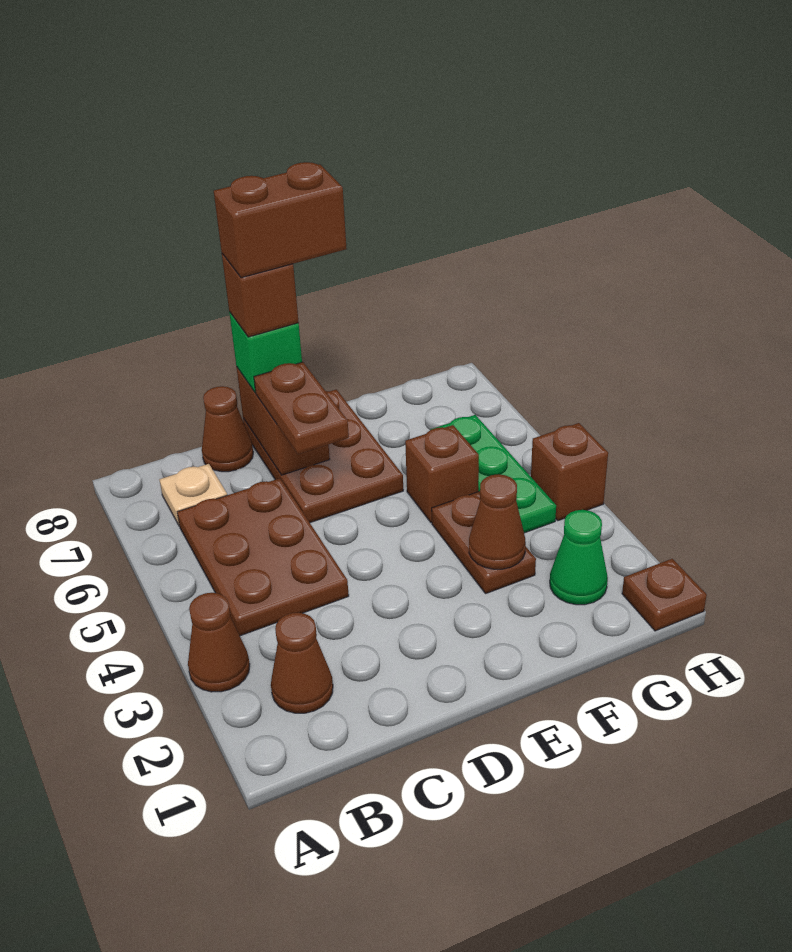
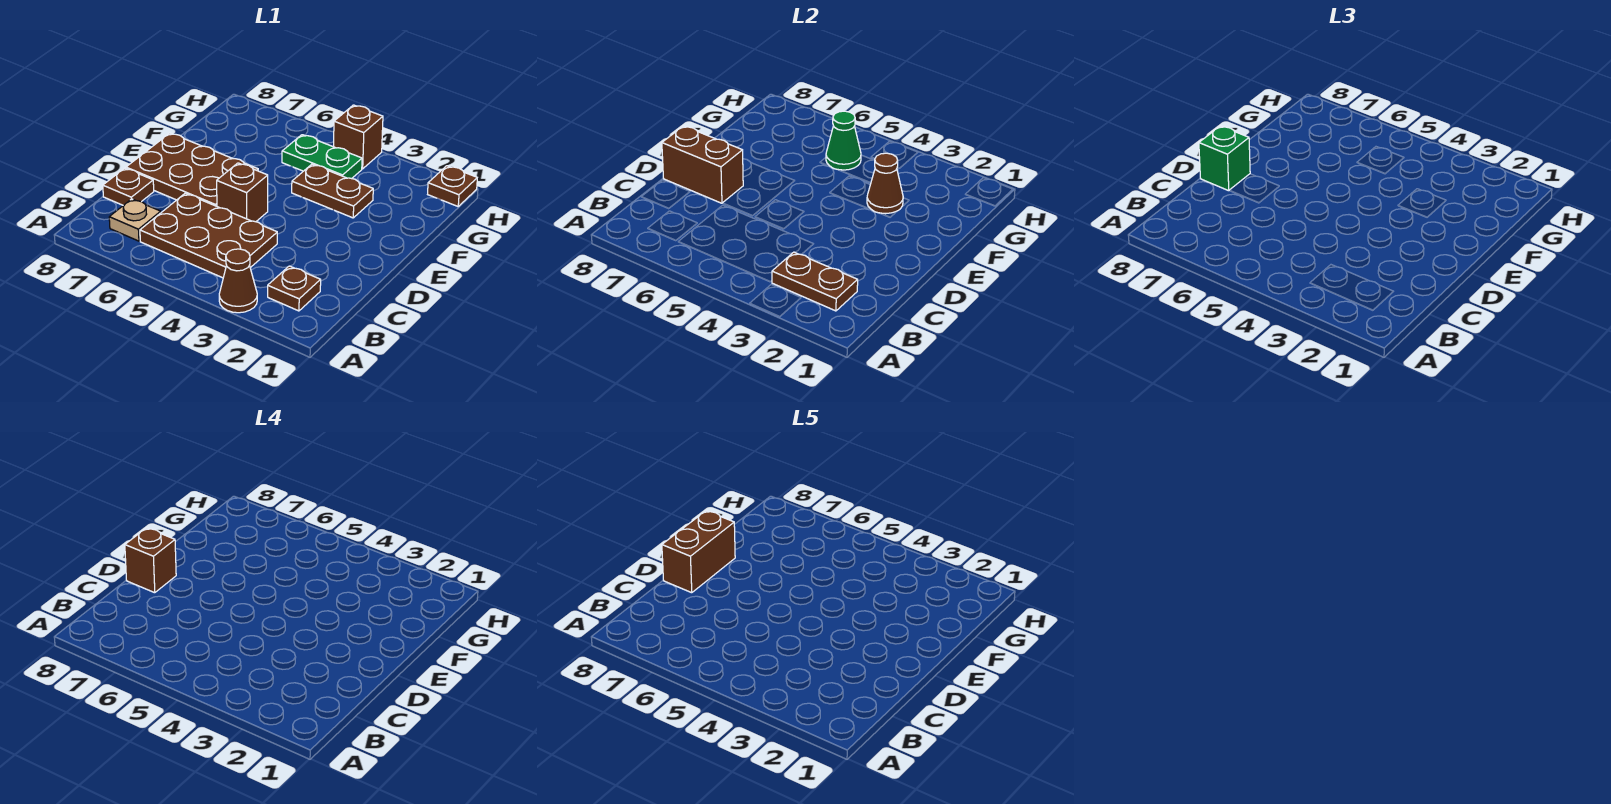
brown 1x1 cone [271,613,333,713] -> brown 1x1 plate [268,266,321,311]
brown 1x1 cone [202,386,253,472] -> brown 1x1 plate [103,168,154,205]
brown 1x2 plate [254,362,349,454] -> brown 1x2 plate moved to [772,252,858,311]
brown 1x1 brick [405,425,479,523] -> brown 1x1 brick moved to [217,163,268,222]
green 1x1 cone [550,510,608,605] -> green 1x1 cone moved to [826,111,861,170]
green 1x3 plate [431,415,556,533] -> green 1x2 plate [282,135,362,179]

